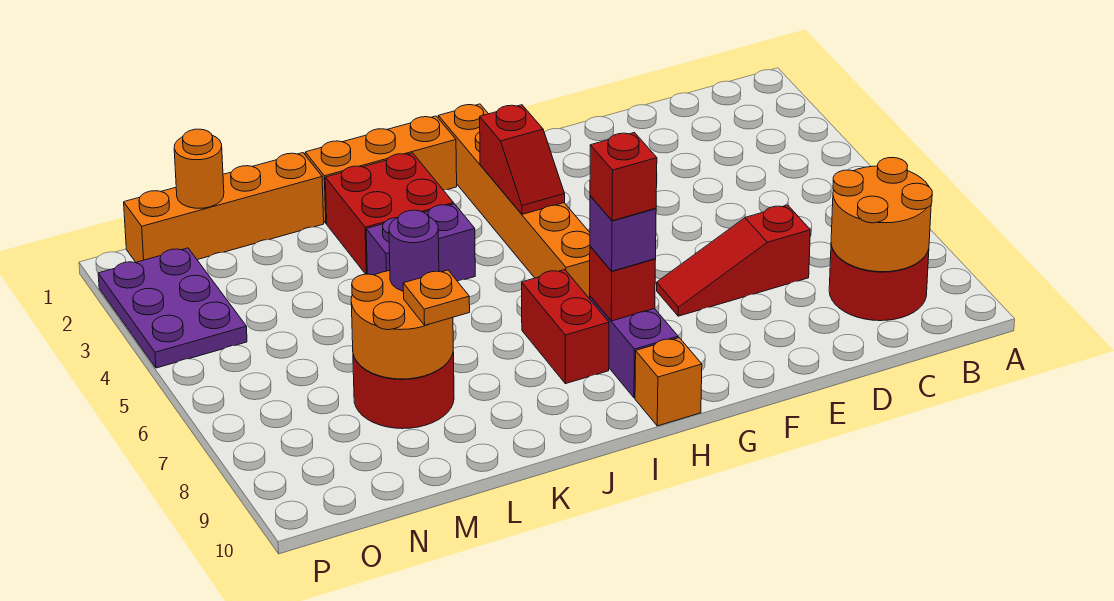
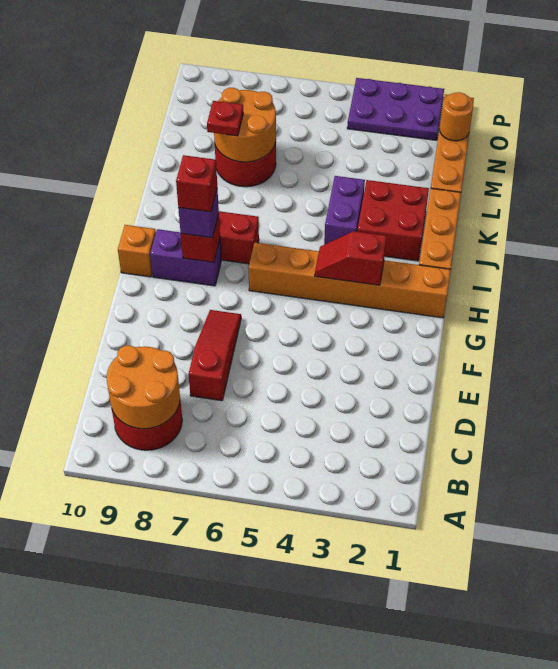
purple 1x1 round brick [389,210,439,291] -> none
orange 1x1 plate [403,270,470,325] -> red 1x1 plate [207,101,243,136]

